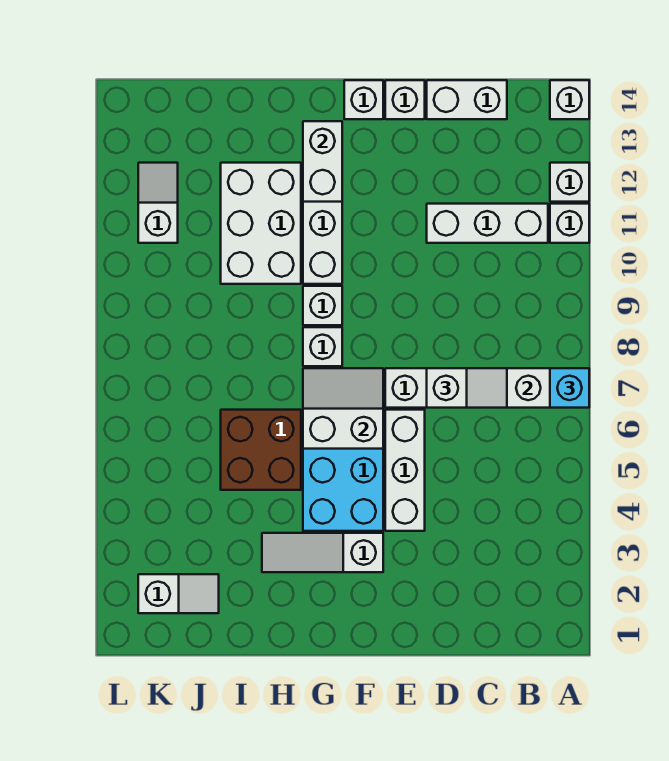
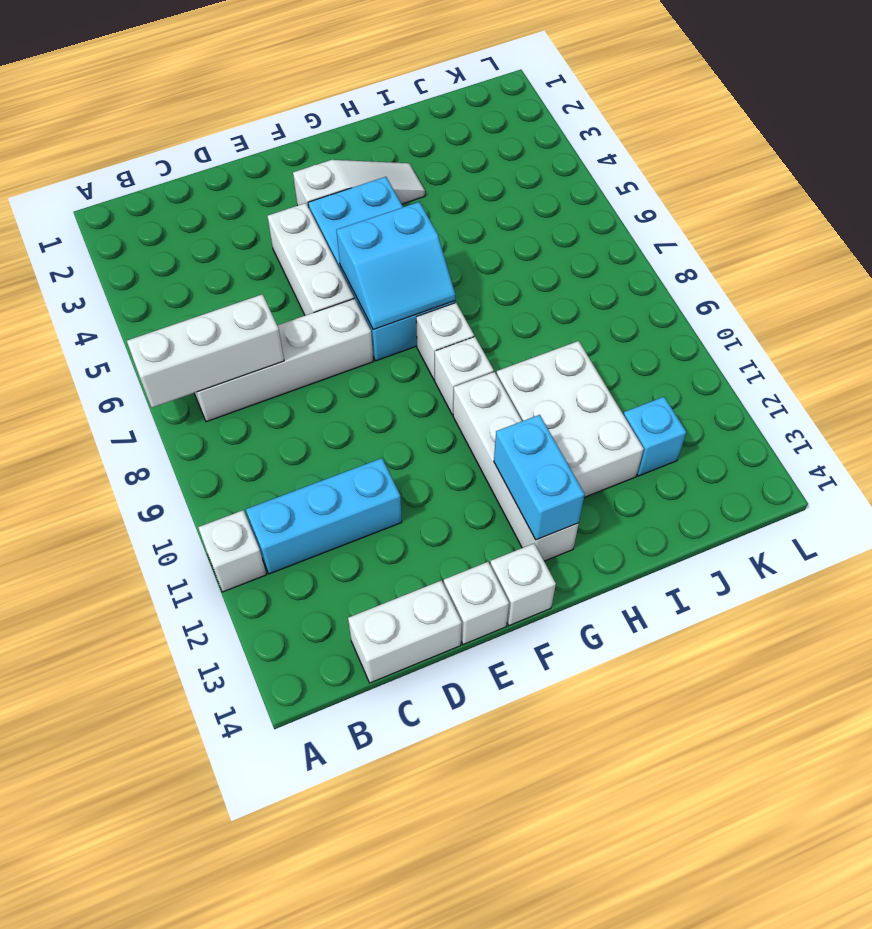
cyan 1x1 brick [550,368,589,408] -> cyan 1x1 brick moved to [623,397,686,476]
white 1x1 brick [550,163,589,202] -> none
white 1x1 brick [550,80,589,119] -> none
white 1x3 brick [427,204,548,243] -> cyan 1x3 brick [246,458,402,574]
white 1x2 slope [427,368,507,408] -> none
white 2x2 slope [303,368,383,449] -> cyan 2x2 slope [336,202,455,330]
white 1x2 brick [303,121,342,202] -> cyan 1x2 brick [494,415,585,540]
brown 2x2 brick [221,410,301,490] -> none
white 1x2 slope [138,574,219,613] -> none
white 1x2 slope [138,163,178,243] -> none

